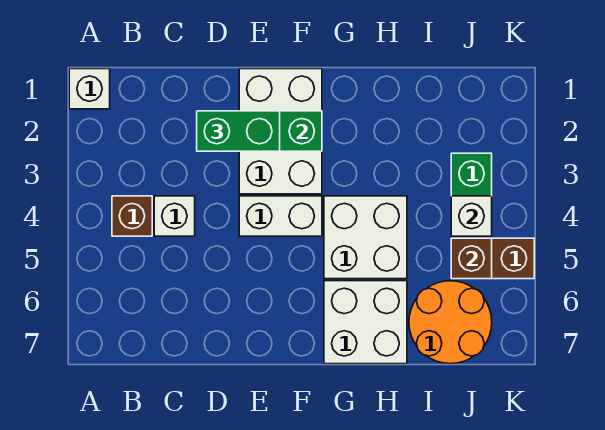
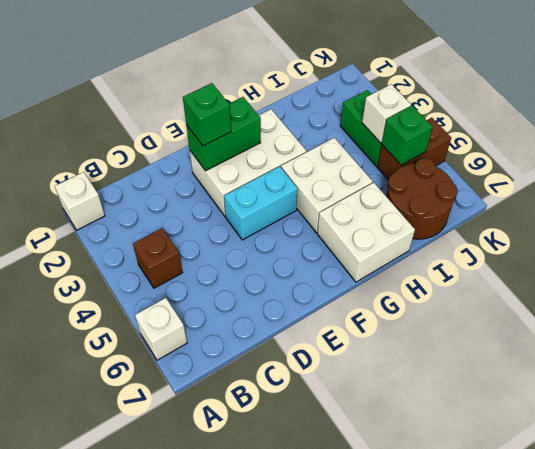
white 1x1 brick [154,196,195,236] -> white 1x1 brick moved to [135,298,187,360]
green 1x2 brick [197,111,280,151] -> green 1x1 brick [183,83,231,146]
white 2x3 brick [239,69,322,194] -> white 2x3 brick turned to [190,109,306,216]
white 1x2 brick [239,196,322,236] -> cyan 1x2 brick [224,166,298,240]
orange 2x2 round brick [409,281,492,364] -> brown 2x2 round brick [386,158,458,239]
brown 1x1 brick [451,238,492,279] -> green 1x1 brick [382,106,433,165]

